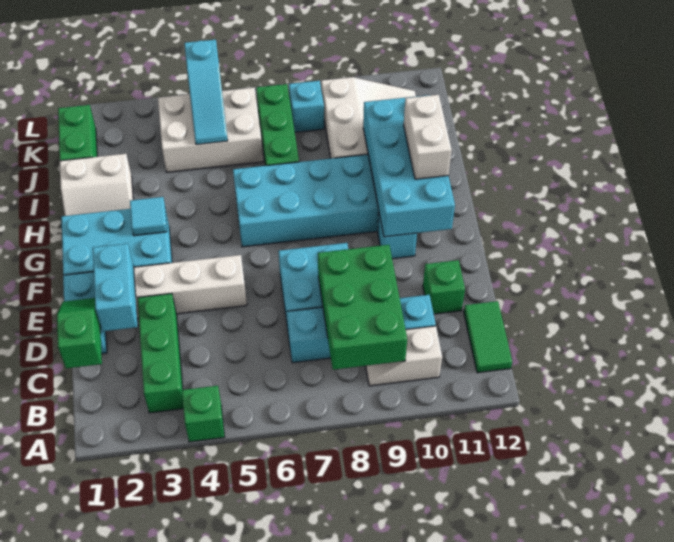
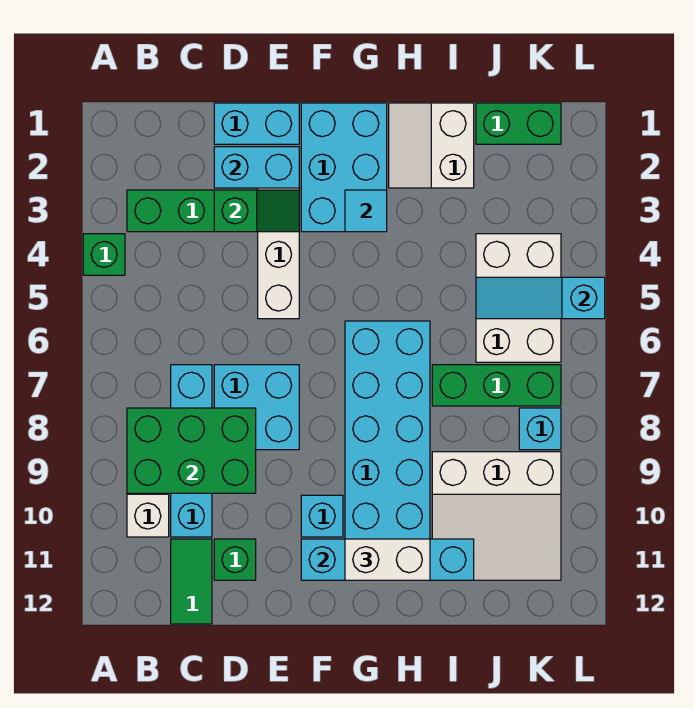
green 1x2 tile [464,301,512,373] -> green 1x2 tile turned to [171,539,212,624]
green 1x2 slope [57,298,102,368] -> green 1x2 slope moved to [214,190,299,232]
cyan 2x4 brick [363,95,455,237] -> cyan 1x4 brick [301,539,474,580]

